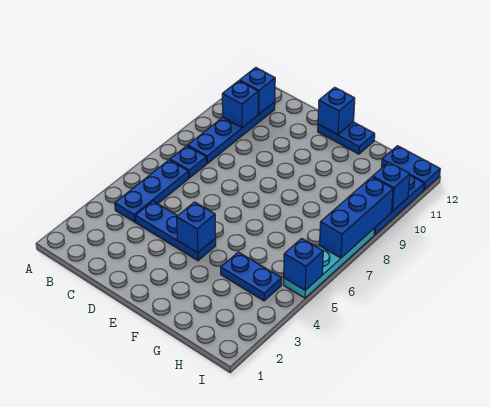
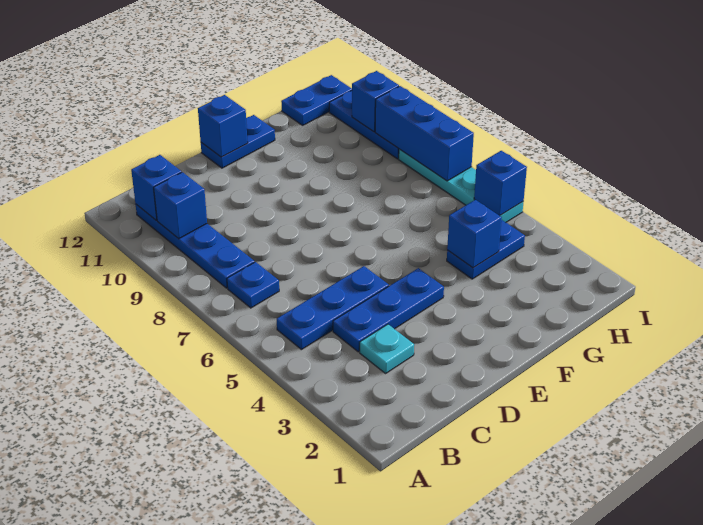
blue 1x3 plate [115,160,189,222] -> blue 1x3 plate turned to [277,266,389,350]
none -> cyan 1x1 plate [360,324,414,373]
blue 1x1 brick [177,202,216,253] -> blue 1x1 brick moved to [447,200,502,268]

